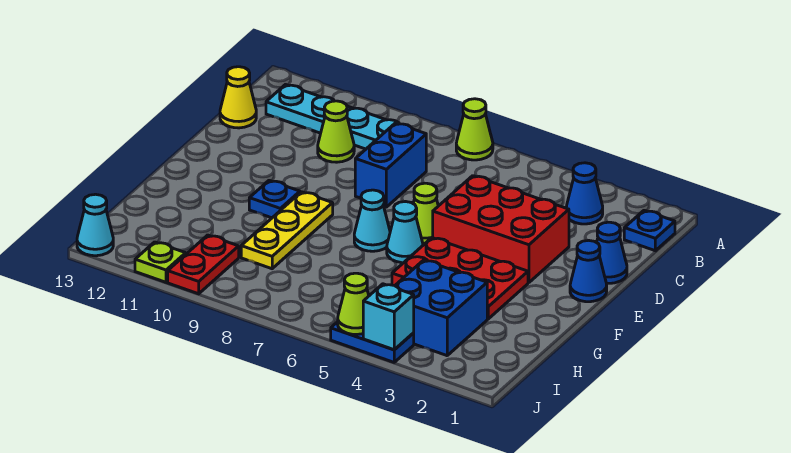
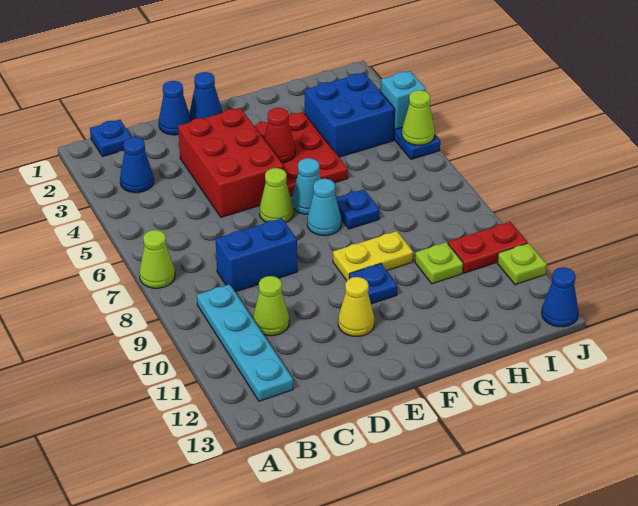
yellow 1x1 cone [220,67,256,128] -> yellow 1x1 cone moved to [338,277,374,336]
none -> red 1x1 cone [264,108,295,163]
yellow 1x3 plate [241,192,333,269] -> yellow 1x2 plate [333,231,413,281]
none -> blue 1x1 plate [336,190,380,229]
none -> lime 1x1 plate [415,242,463,284]
cyan 1x1 cone [77,194,113,256] -> blue 1x1 cone [542,267,578,327]

